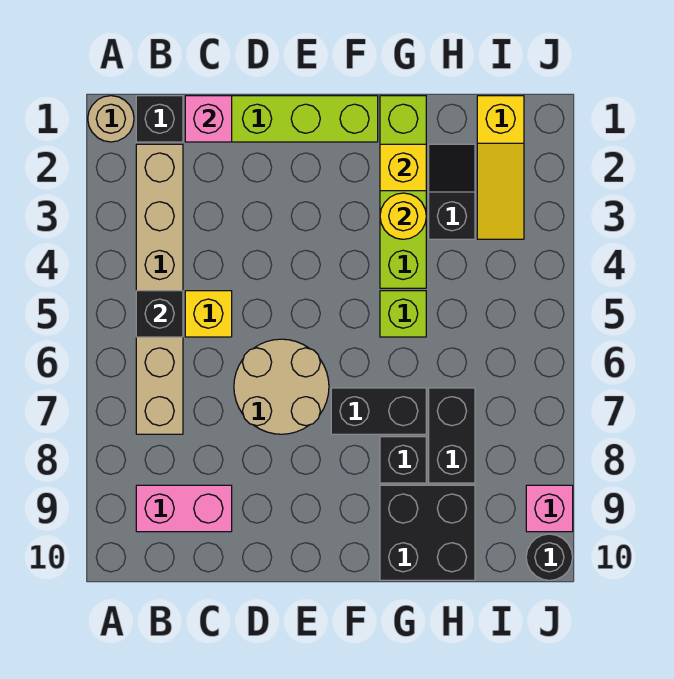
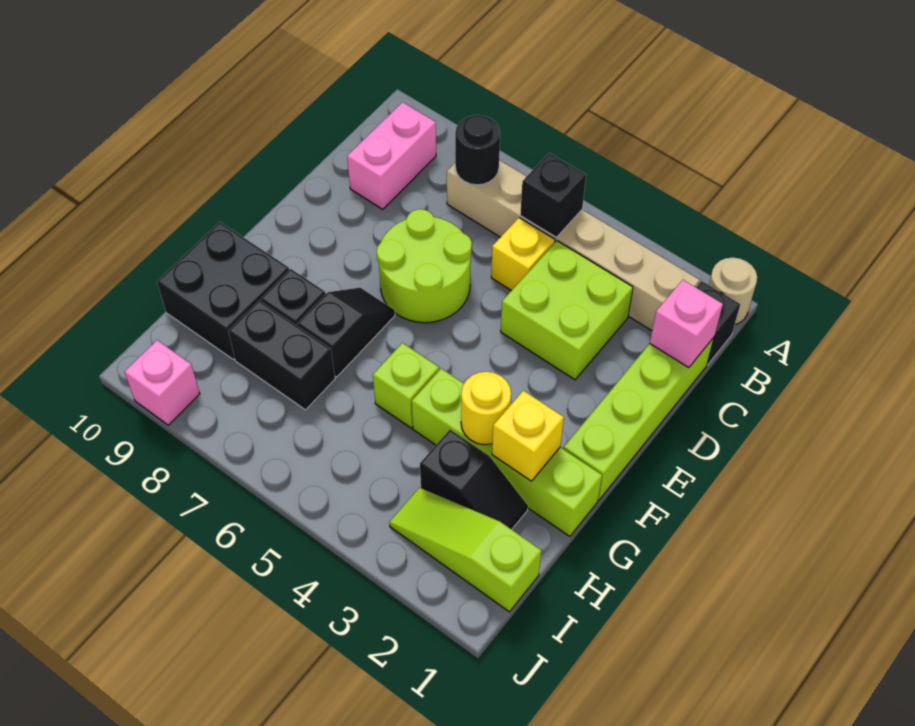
none -> lime 2x2 brick [501,241,633,380]
tan 2x2 round brick [234,339,329,434] -> lime 2x2 round brick [377,209,472,323]
black 1x2 brick [331,388,426,434] -> black 1x2 slope [297,288,395,377]
yellow 1x3 slope [477,96,524,239] -> lime 1x3 slope [389,488,541,612]
black 1x1 round brick [526,534,573,580] -> black 1x1 round brick moved to [455,115,500,185]

